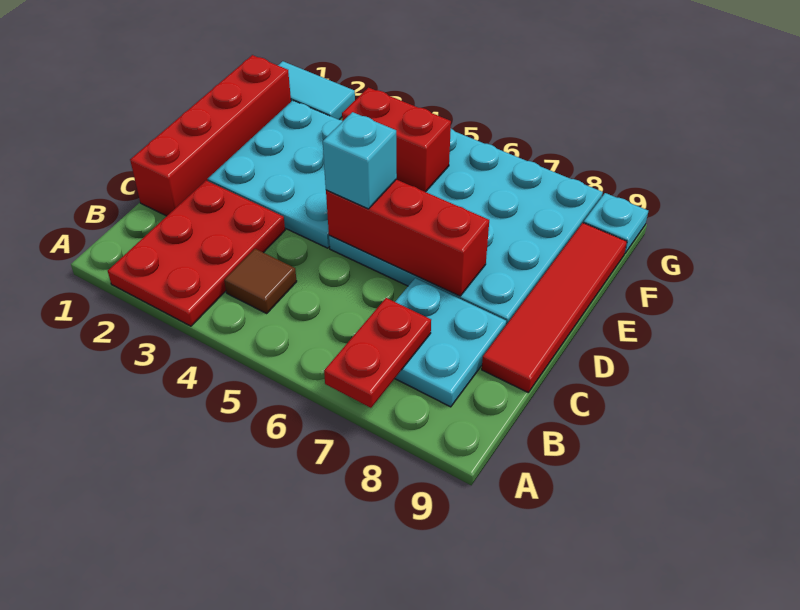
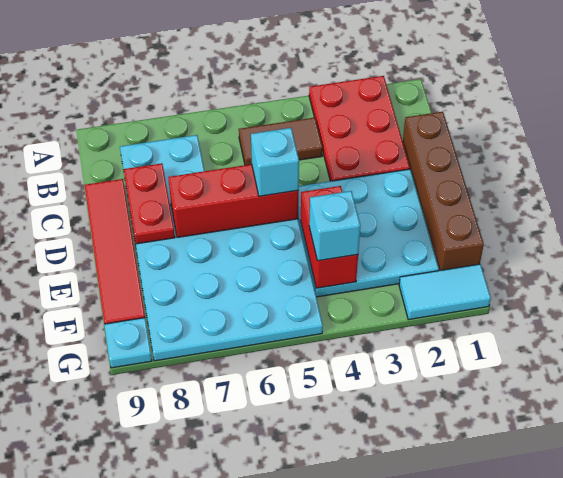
red 1x2 plate [324,298,431,408] -> red 1x2 plate moved to [124,163,175,244]
brown 1x1 tile [224,249,297,313] -> brown 1x2 tile [239,117,323,165]
red 1x4 brick [130,55,291,216] -> brown 1x4 brick [403,112,484,271]
red 1x2 brick [342,88,451,192] -> red 1x2 brick turned to [301,186,358,288]
none -> cyan 1x1 brick [309,191,360,261]

